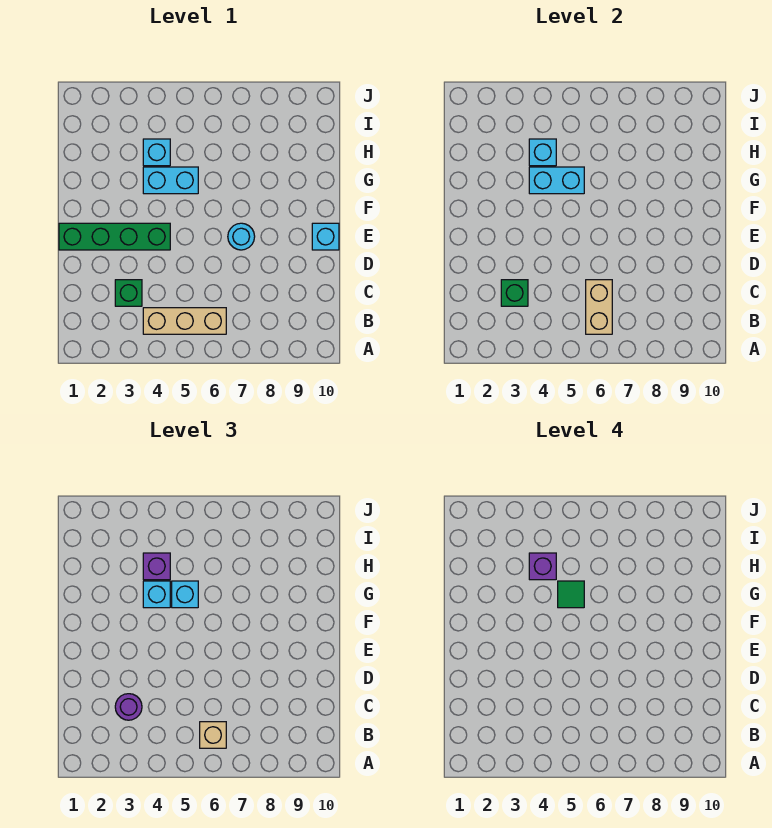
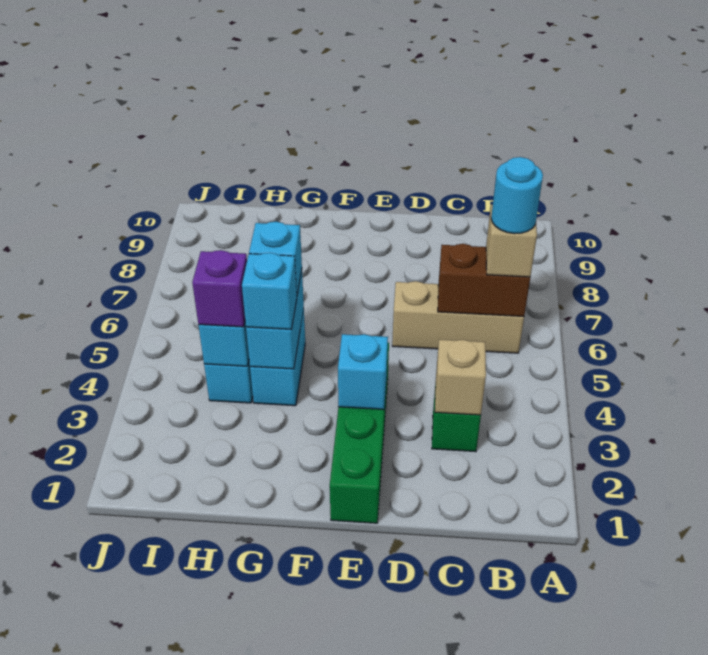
tan 1x3 brick [143,308,226,334] -> tan 1x3 brick turned to [392,281,524,353]
tan 1x2 brick [586,280,612,334] -> brown 1x2 brick [438,244,530,316]
green 1x1 brick [501,280,528,306] -> tan 1x1 brick [435,340,486,415]
purple 1x1 round brick [115,694,142,720] -> none
cyan 1x1 round brick [228,223,255,250] -> cyan 1x1 round brick moved to [491,157,543,234]
cyan 1x1 brick [312,223,339,250] -> cyan 1x1 brick moved to [338,334,388,410]
green 1x1 tile [558,581,584,608] -> none
purple 1x1 brick [529,553,556,580] -> none

